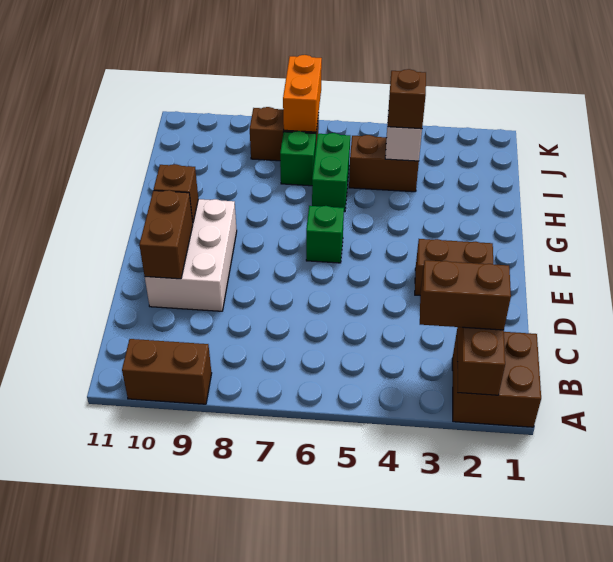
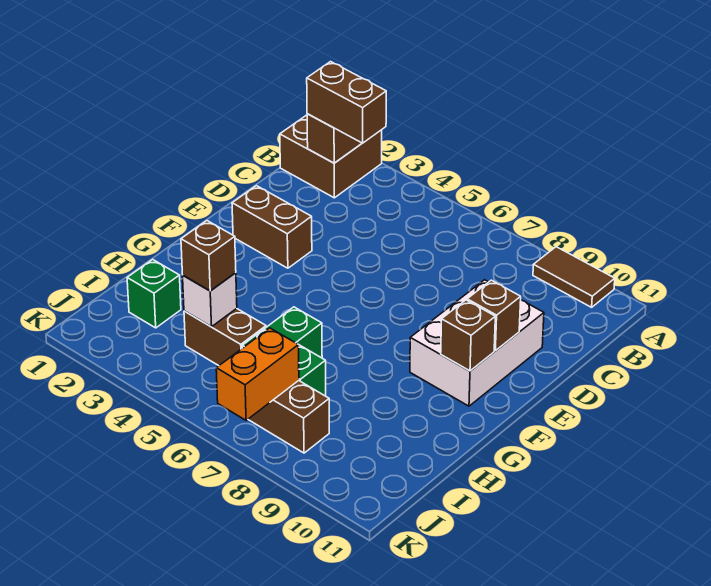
brown 1x2 brick [122,339,212,404] -> brown 1x2 tile [533,247,615,307]
brown 1x2 brick [139,190,193,279] -> brown 1x1 brick [467,280,521,351]
green 1x1 brick [306,206,344,263] -> green 1x1 brick moved to [127,259,181,328]

